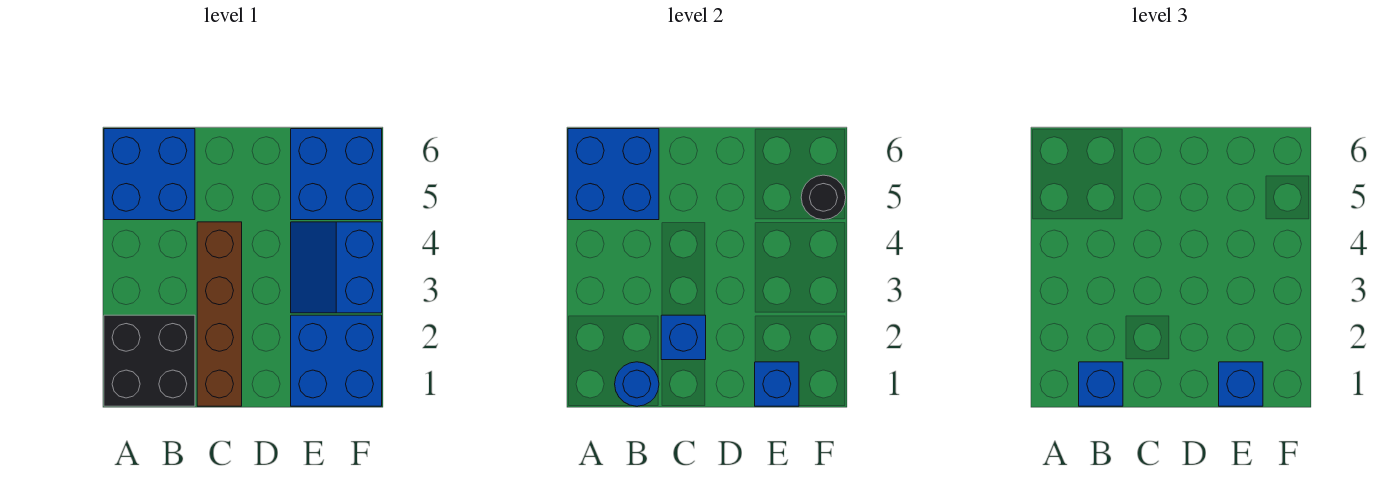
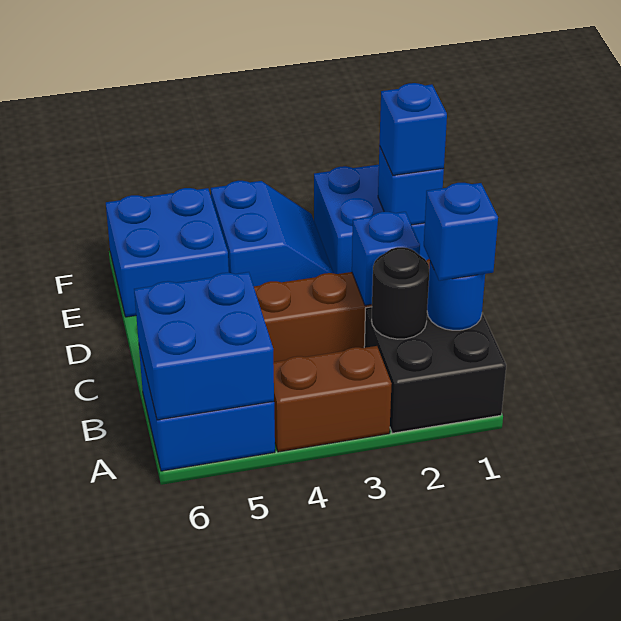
none -> brown 1x2 brick [273,346,392,452]
blue 2x2 slope [291,222,382,313] -> blue 2x2 slope turned to [211,181,333,286]
black 1x1 round brick [801,175,846,220] -> black 1x1 round brick moved to [372,247,429,339]

